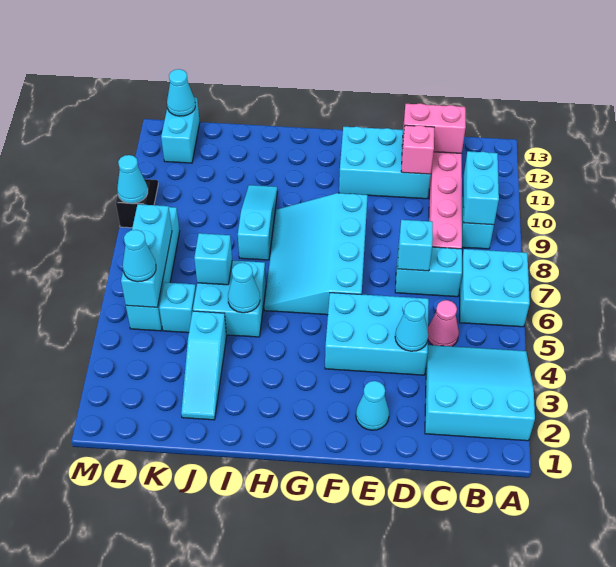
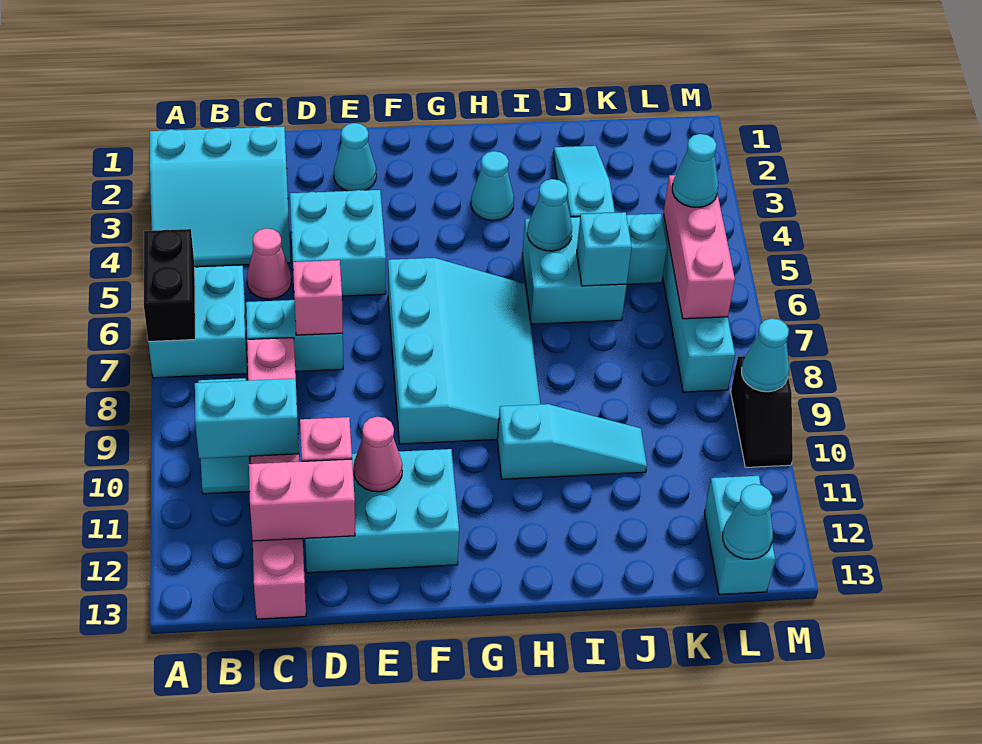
none -> black 1x2 brick [144,229,195,342]
cyan 1x2 brick [463,151,499,225] -> cyan 1x2 brick turned to [195,378,299,459]
cyan 2x3 brick [325,293,429,375] -> cyan 2x2 brick [290,190,386,296]
cyan 1x1 cone [395,301,428,351] -> cyan 1x1 cone moved to [471,151,514,220]
cyan 1x1 brick [398,220,433,271] -> pink 1x1 brick [293,260,343,335]
none -> pink 1x1 cone [354,417,402,492]
cyan 1x3 slope [238,185,277,260] -> cyan 1x3 slope turned to [497,404,647,479]
cyan 1x3 brick [121,204,172,307] -> pink 1x3 brick [664,175,735,319]

